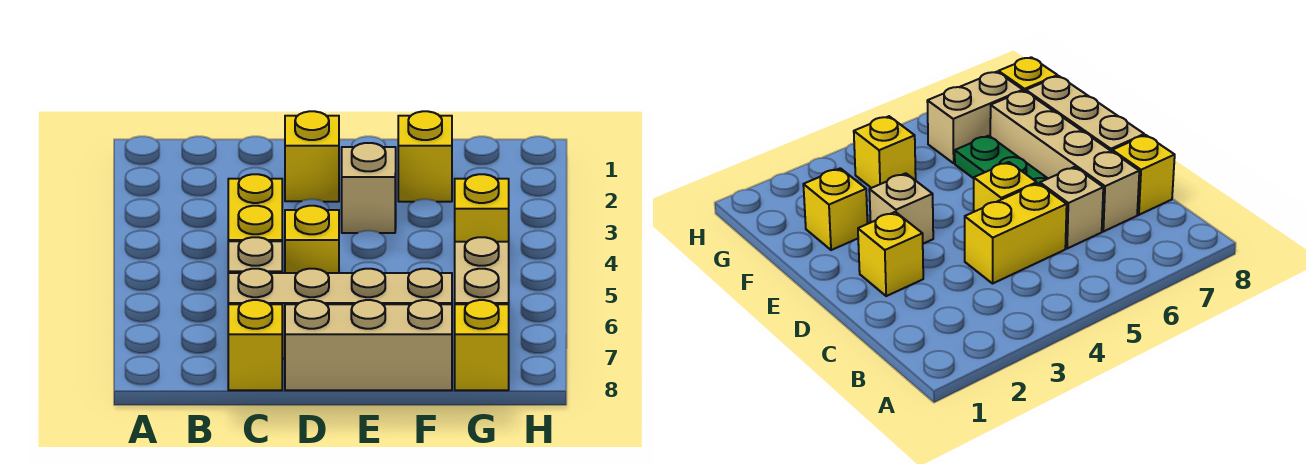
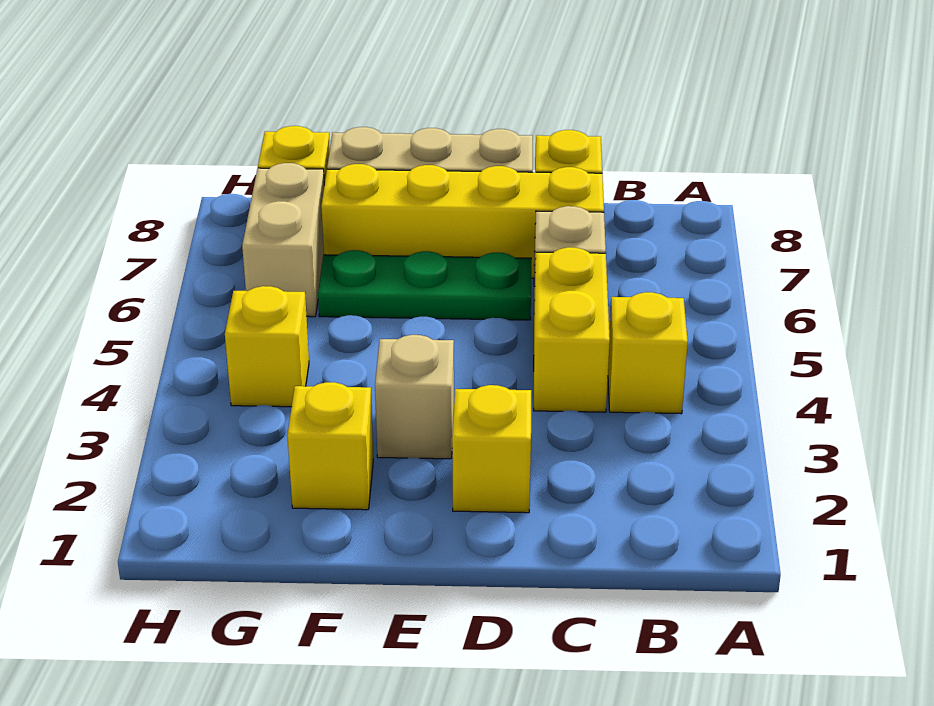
tan 1x4 brick [228,269,452,359] -> yellow 1x4 brick [321,164,604,278]
yellow 1x1 brick [285,206,339,273] -> yellow 1x1 brick moved to [608,292,688,414]

